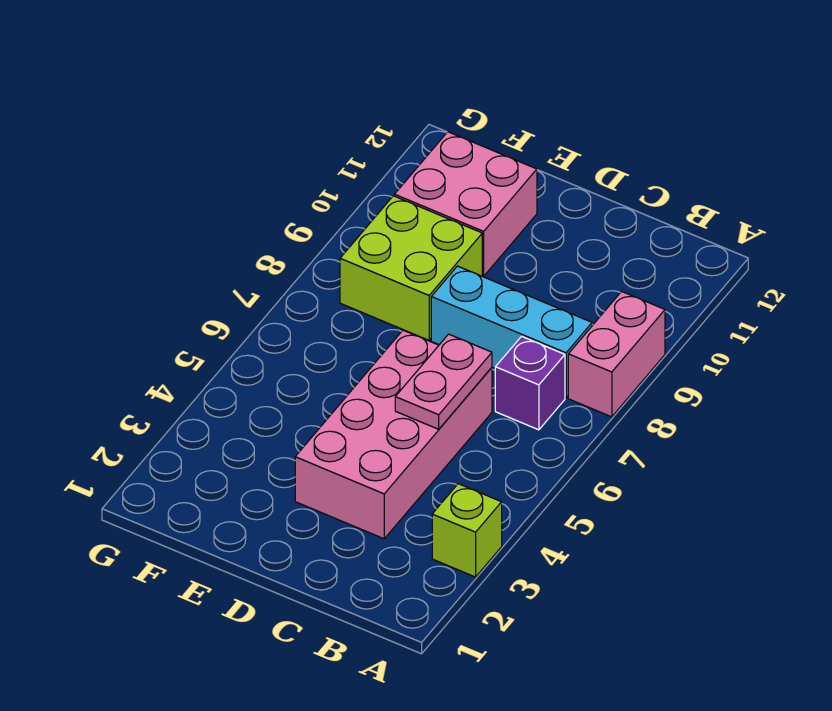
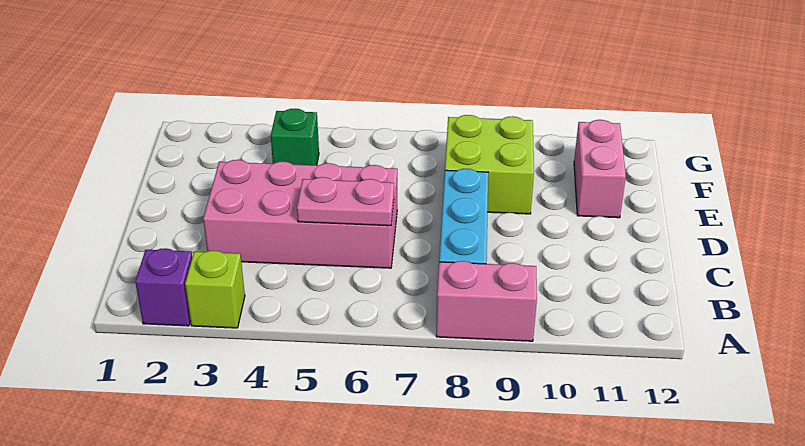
purple 1x1 brick [495,336,565,430] -> purple 1x1 brick moved to [135,248,192,326]
pink 2x2 brick [395,132,537,276] -> pink 1x2 brick [574,120,626,218]
none -> green 1x1 brick [271,109,319,165]

